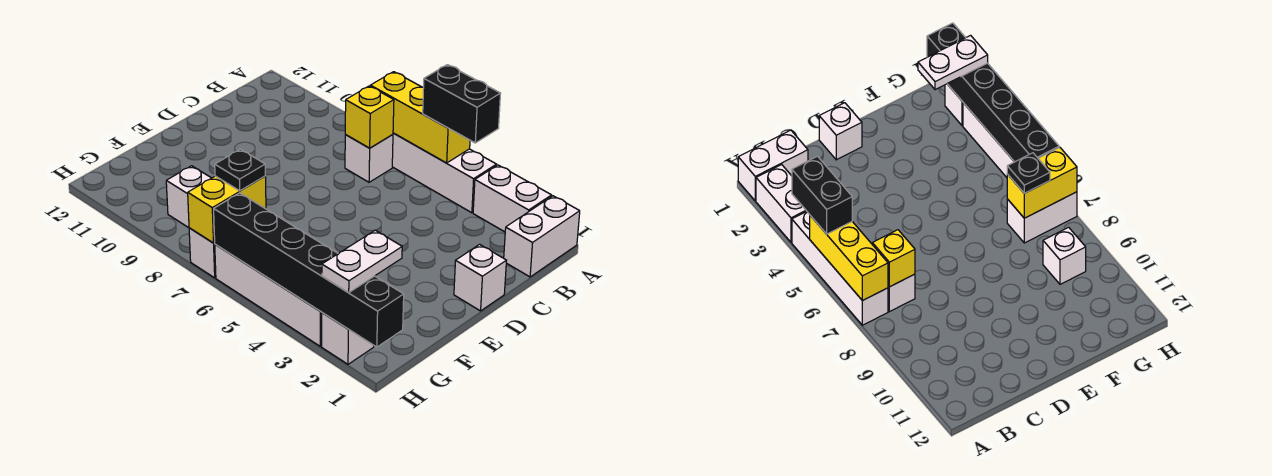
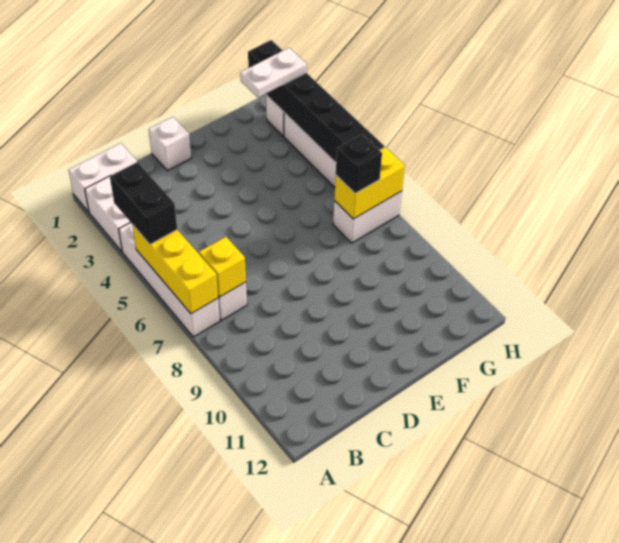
black 1x1 plate [215,149,265,191] -> black 1x1 brick [336,134,382,194]
white 1x1 brick [166,166,211,228] -> none

